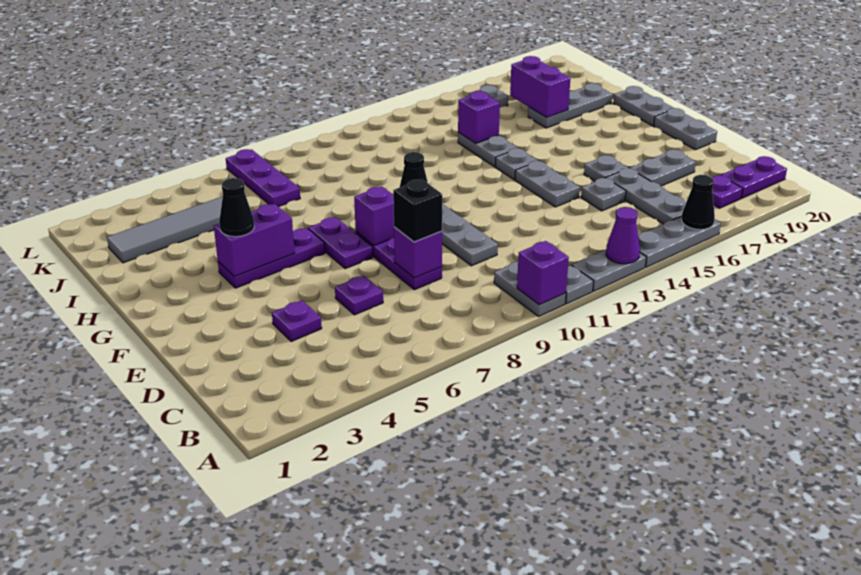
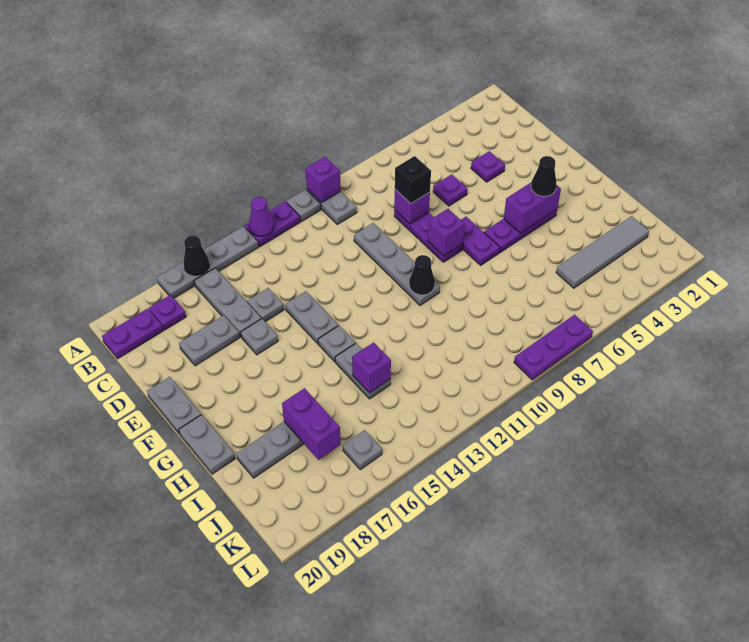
grey 1x2 plate [572,250,646,291] -> purple 1x2 plate [245,202,300,246]
grey 1x3 plate [638,216,721,267] -> grey 1x4 plate [157,226,259,298]
purple 1x3 plate [226,149,300,207] -> purple 1x3 plate turned to [514,315,593,380]

